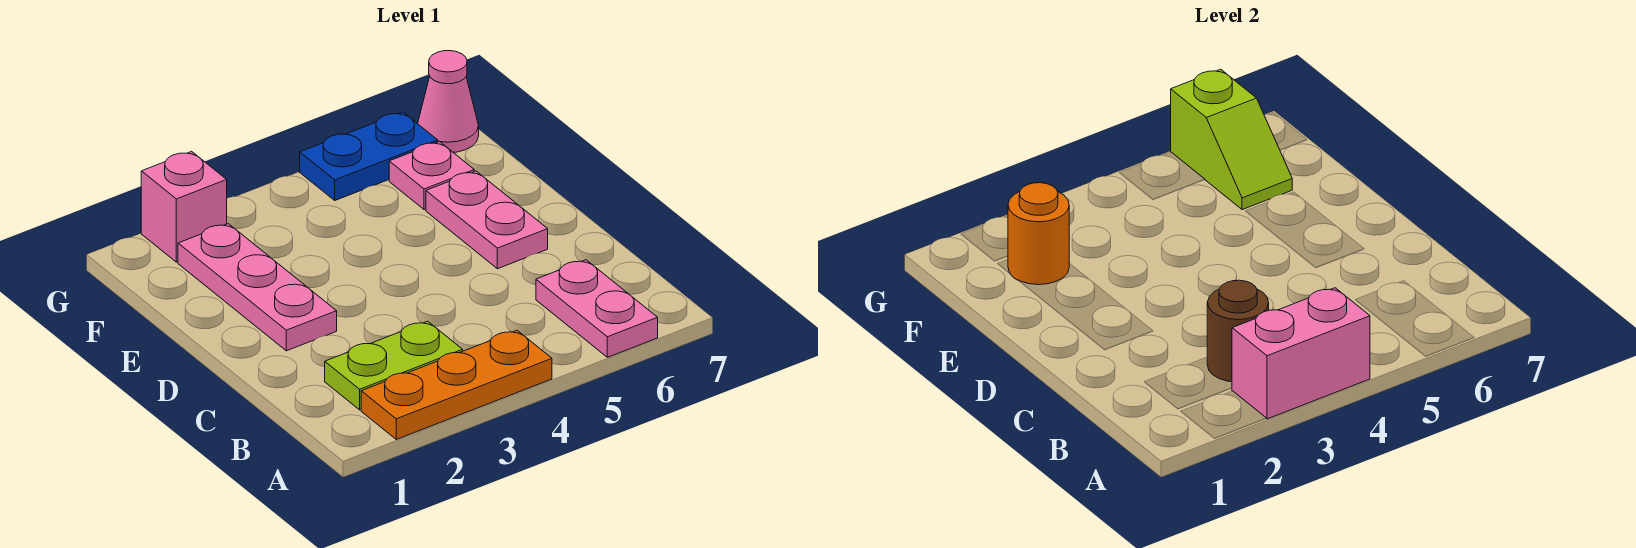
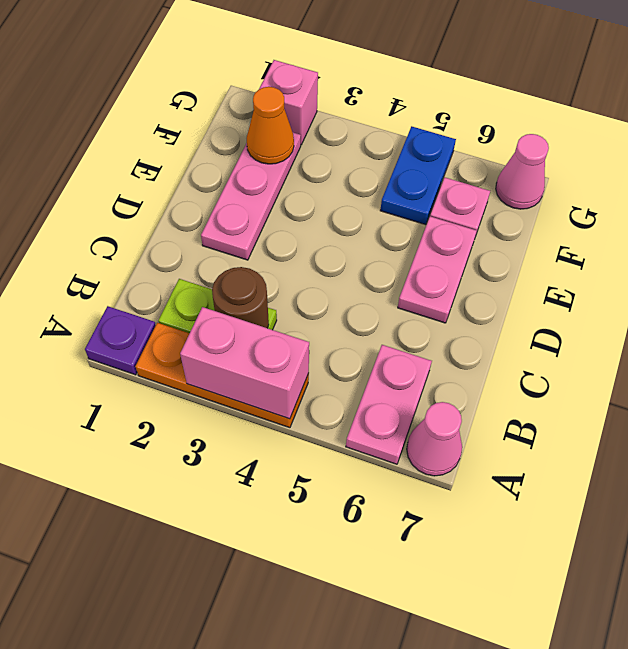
none -> purple 1x1 plate [85,306,156,375]
none -> pink 1x1 cone [407,402,462,476]
orange 1x1 round brick [1008,183,1069,285] -> orange 1x1 cone [247,87,294,164]
lime 1x2 slope [1171,69,1292,210] -> none
blue 1x2 plate [300,112,438,200] -> blue 1x2 plate turned to [380,126,456,225]

